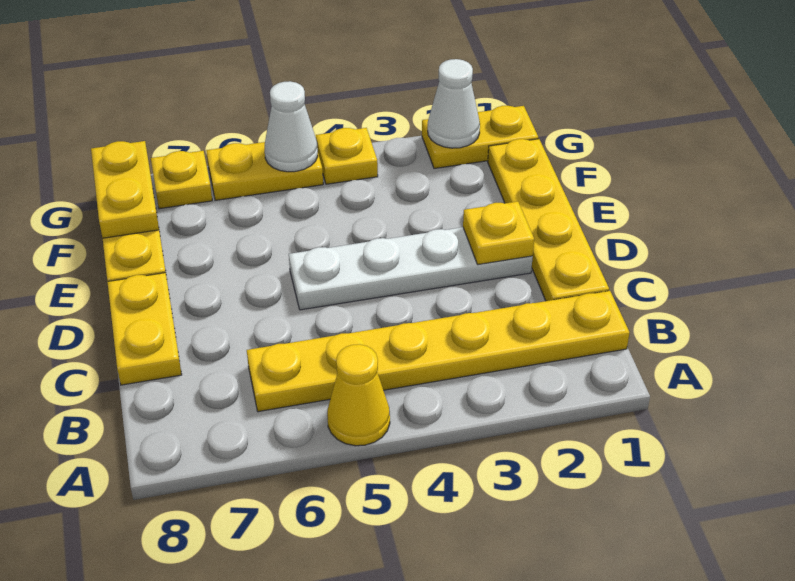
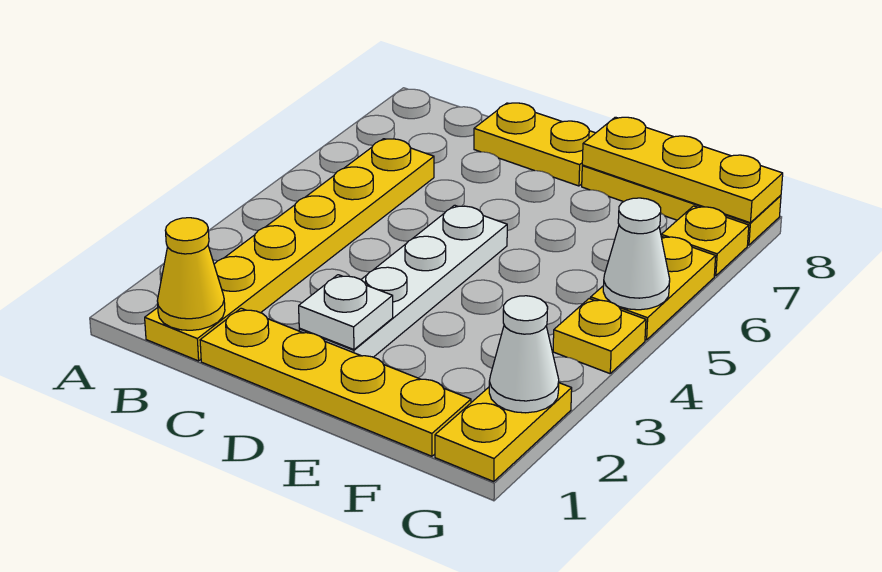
yellow 1x1 cone [327,344,390,446] -> yellow 1x1 cone moved to [157,218,225,330]
yellow 1x1 plate [463,202,534,264] -> white 1x1 plate [299,275,393,350]
yellow 1x2 plate [91,141,159,238] -> yellow 1x3 plate [582,117,783,223]

